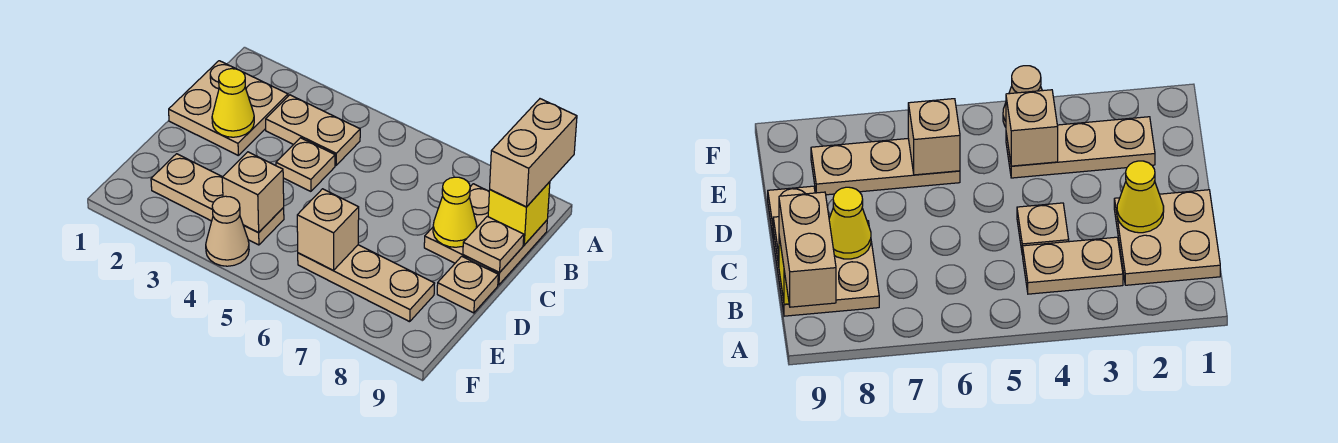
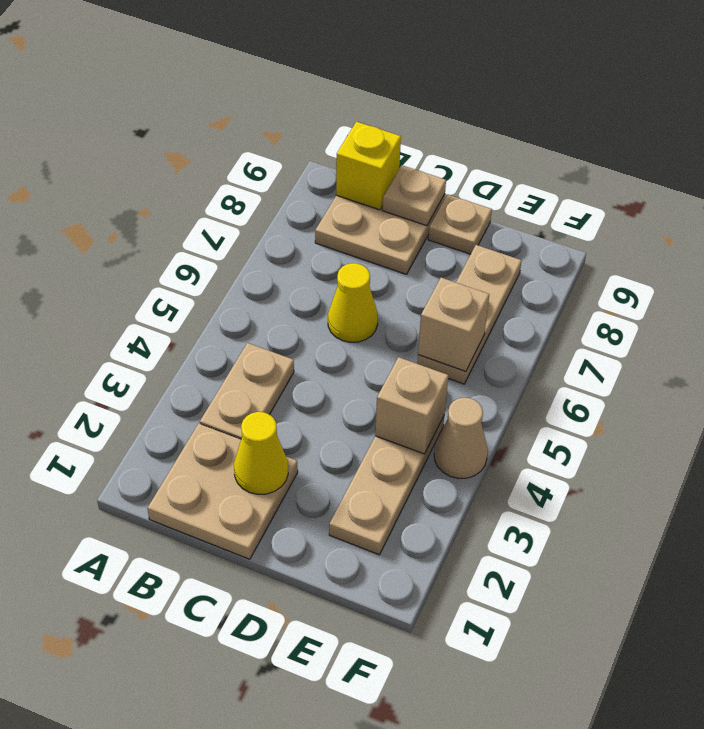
tan 1x2 brick [490,99,577,207] -> none
tan 1x1 plate [276,138,335,191] -> none
yellow 1x1 cone [433,177,477,247] -> yellow 1x1 cone moved to [328,263,378,342]

